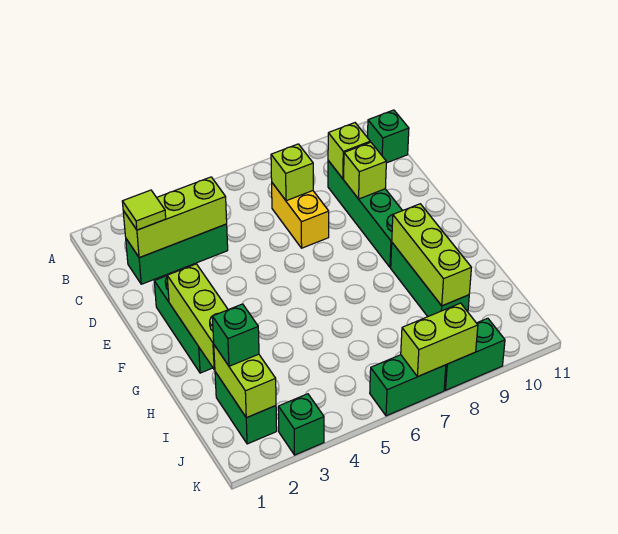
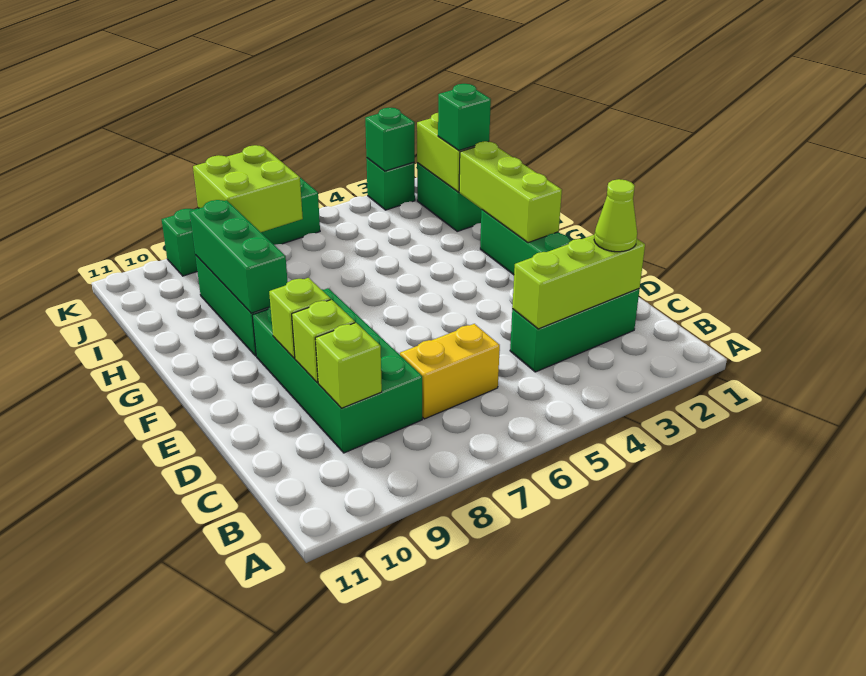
green 1x1 brick [368,110,409,163] -> green 1x1 brick moved to [365,108,415,171]
lime 1x1 tile [122,190,166,230] -> lime 1x1 cone [594,179,637,252]
yellow 1x2 brick [272,183,329,248] -> yellow 1x2 brick turned to [400,324,500,419]
lime 1x1 brick [271,144,313,201] -> lime 1x1 brick moved to [269,278,331,358]
green 1x4 brick [328,161,403,267] -> green 2x4 brick [252,288,422,453]
lime 1x3 brick [392,204,471,306] -> green 1x3 brick [190,200,288,313]
lime 1x2 brick [401,303,478,377] -> lime 2x2 brick [193,145,303,232]

